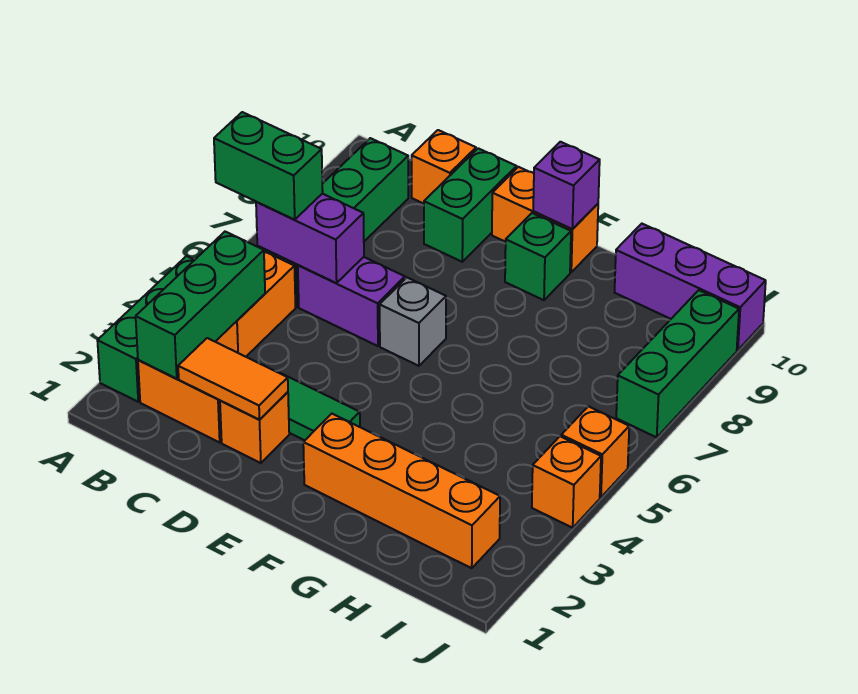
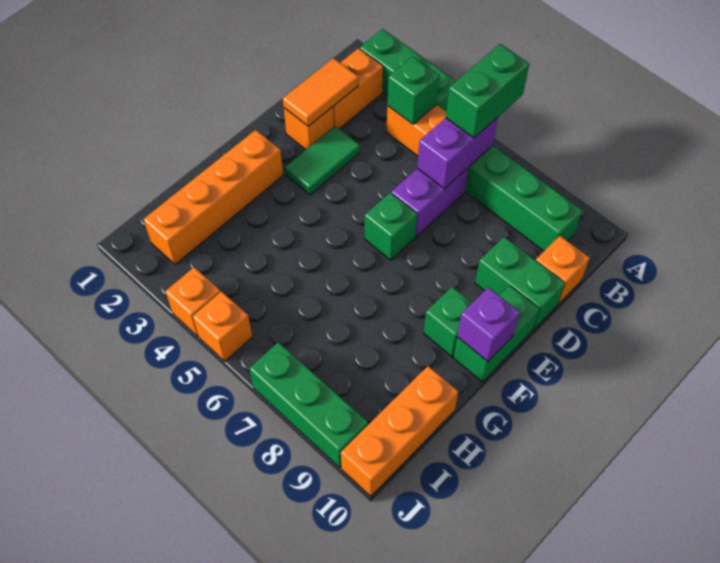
green 1x3 brick [136,232,265,379] -> green 1x1 brick [387,57,440,124]
grey 1x1 brick [380,278,446,366] -> green 1x1 brick [365,193,417,260]
orange 1x2 brick [492,167,598,272] -> green 1x2 brick [453,286,540,382]
purple 1x3 brick [615,224,766,350] -> orange 1x3 brick [341,366,459,496]

